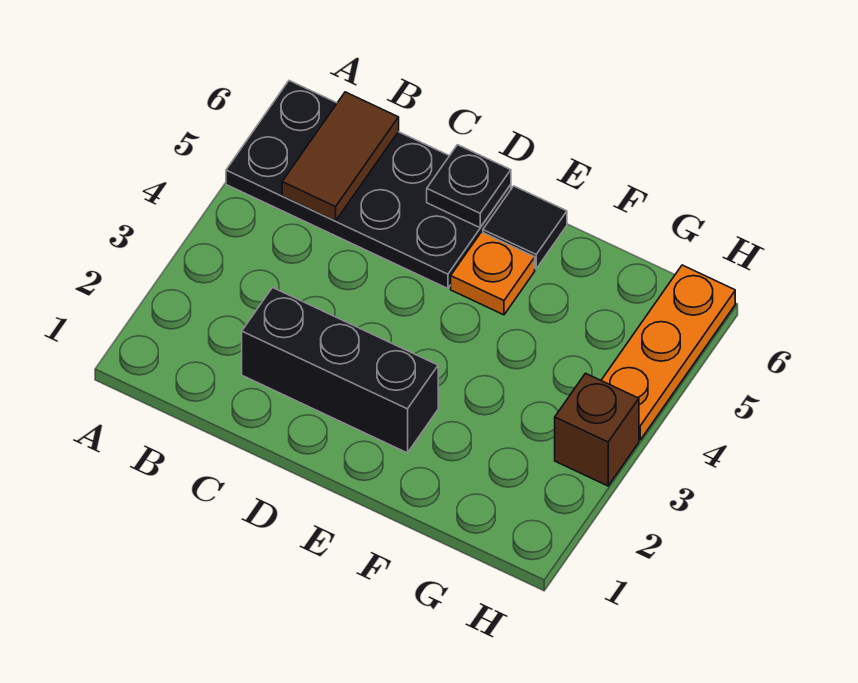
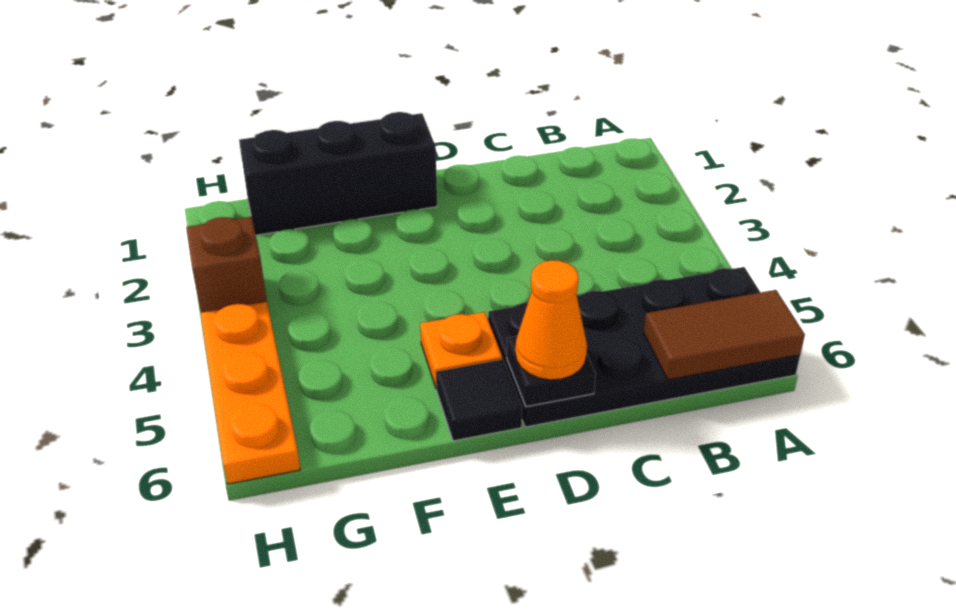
brown 1x2 tile [282,92,399,221] -> brown 1x2 tile turned to [644,290,805,380]
black 1x3 brick [242,288,438,453] -> black 1x3 brick moved to [239,112,437,235]
none -> orange 1x1 cone [515,260,587,380]

